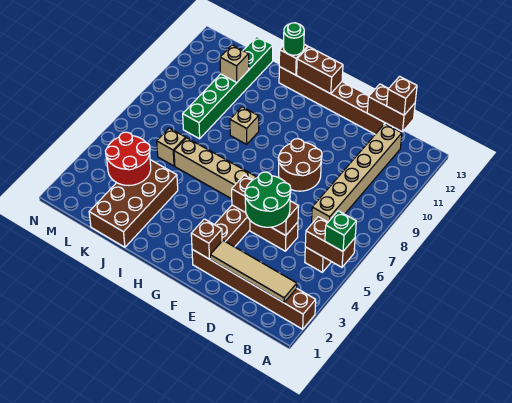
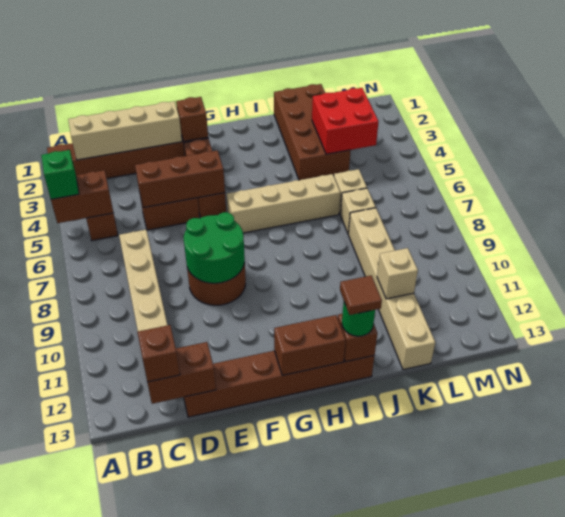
tan 1x4 tile [210,241,297,303] -> tan 1x4 brick [68,101,182,160]
green 2x2 round brick [245,172,291,227] -> green 2x2 round brick moved to [184,212,245,283]
tan 1x1 brick [230,107,259,144] -> tan 1x1 brick moved to [340,188,376,234]
none -> brown 1x1 tile [340,275,382,315]
red 2x2 round brick [106,132,151,186] -> red 2x2 brick [312,88,379,154]
green 1x6 brick [183,36,273,139] -> tan 1x6 brick [348,208,435,370]

